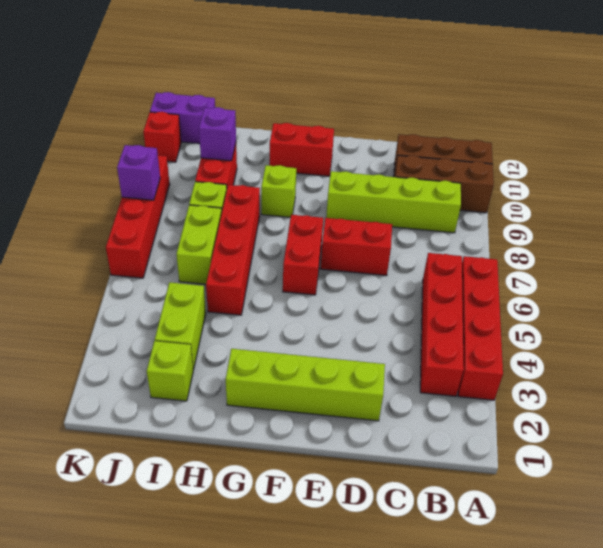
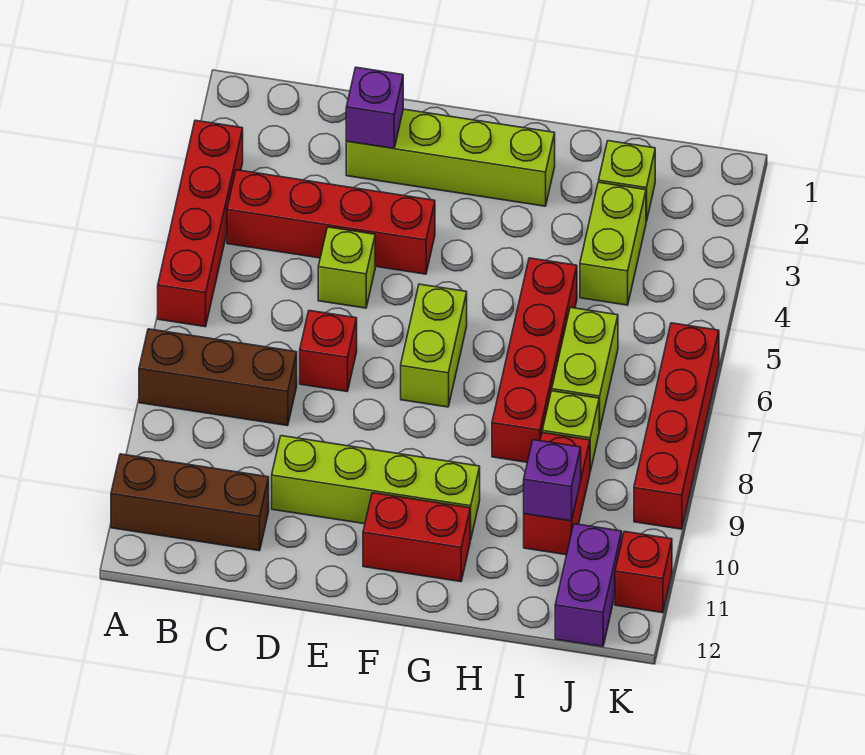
brown 1x3 brick [394,155,494,213] -> brown 1x3 brick moved to [139,329,297,426]
red 1x4 brick [420,253,464,396] -> red 1x4 brick turned to [227,170,435,274]
lime 1x4 brick [326,171,461,233] -> lime 1x4 brick moved to [272,436,480,540]
red 1x2 brick [320,218,392,276] -> red 1x1 brick [300,311,357,391]
red 1x2 brick [283,214,323,295] -> lime 1x2 brick [401,284,467,407]
lime 1x1 brick [261,165,296,217] -> lime 1x1 brick moved to [318,227,375,308]
purple 1x2 brick [150,92,215,144] -> purple 1x2 brick turned to [555,524,622,647]
purple 1x1 brick [117,145,160,200] -> purple 1x1 brick moved to [346,67,403,148]

